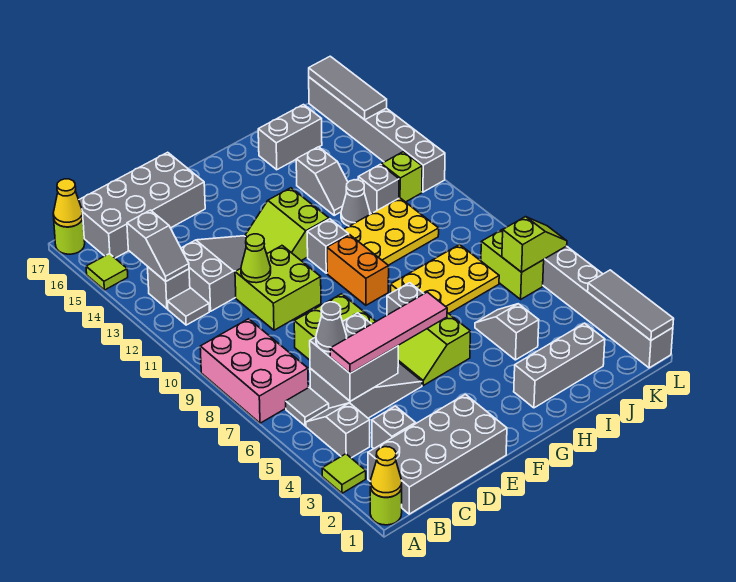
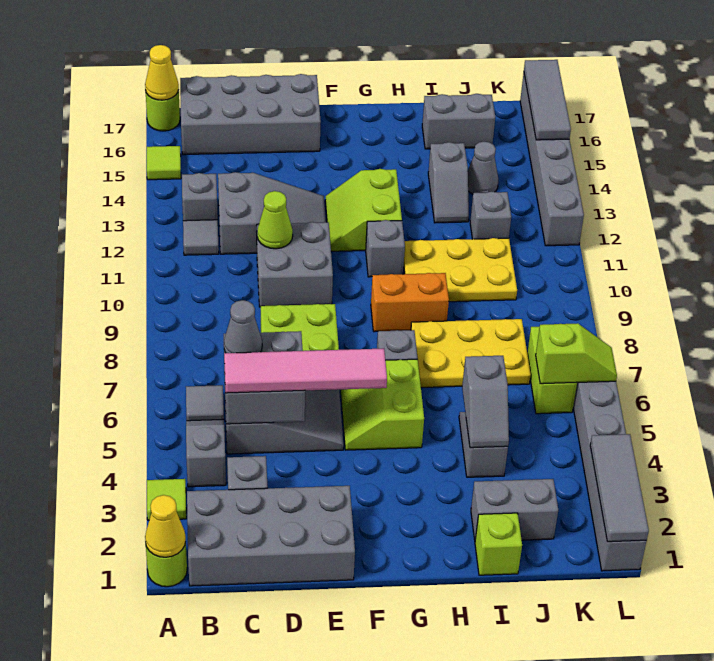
pink 2x3 brick [200,319,308,423] -> none
grey 1x2 slope [127,210,189,281] -> grey 1x2 slope moved to [462,356,509,448]
lime 2x2 brick [235,246,321,330] -> grey 2x2 brick [257,222,333,307]
orange 1x2 brick [327,235,389,305] -> orange 1x2 brick turned to [371,273,449,332]
grey 1x3 brick [514,323,605,408] -> grey 1x2 brick [471,479,558,540]
grey 1x1 cone [341,180,370,226] -> grey 1x1 cone moved to [468,142,498,194]
lime 1x1 brick [382,152,422,202] -> lime 1x1 brick moved to [475,513,522,575]

